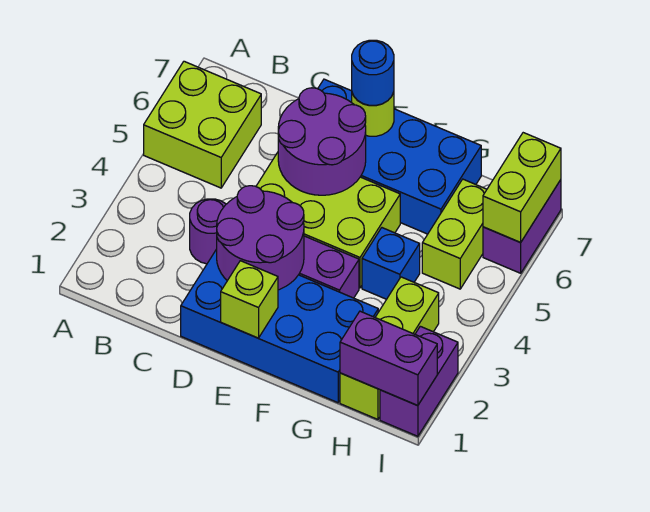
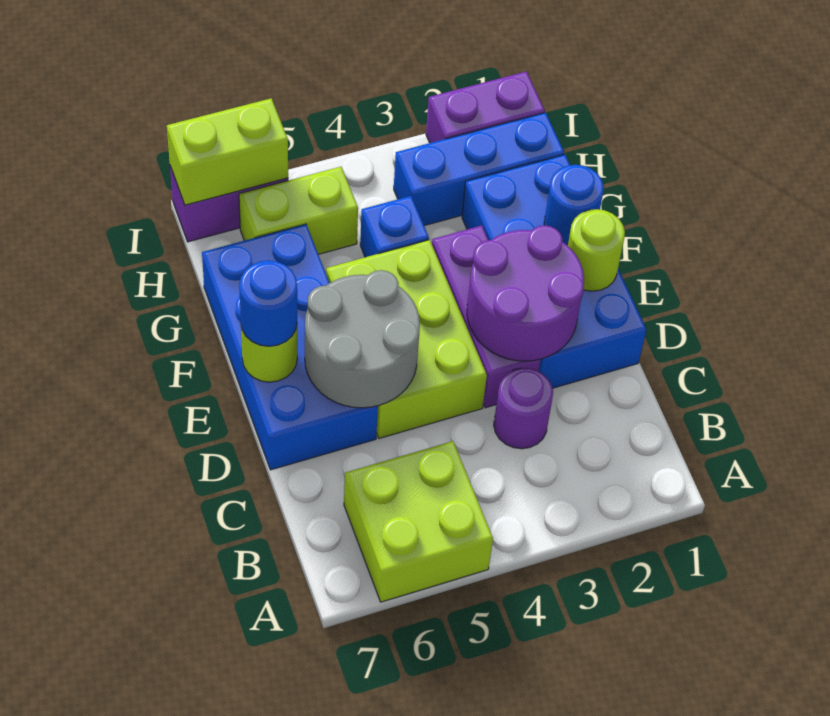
purple 2x2 round brick [278,88,366,195] -> grey 2x2 round brick [305,270,420,408]
lime 1x1 brick [221,261,278,338] -> lime 1x1 round brick [568,209,625,291]
none -> blue 1x1 round brick [544,165,604,246]
lime 1x3 brick [340,277,439,419] -> blue 1x3 brick [394,113,564,226]
purple 1x2 brick [340,311,437,406] -> none

